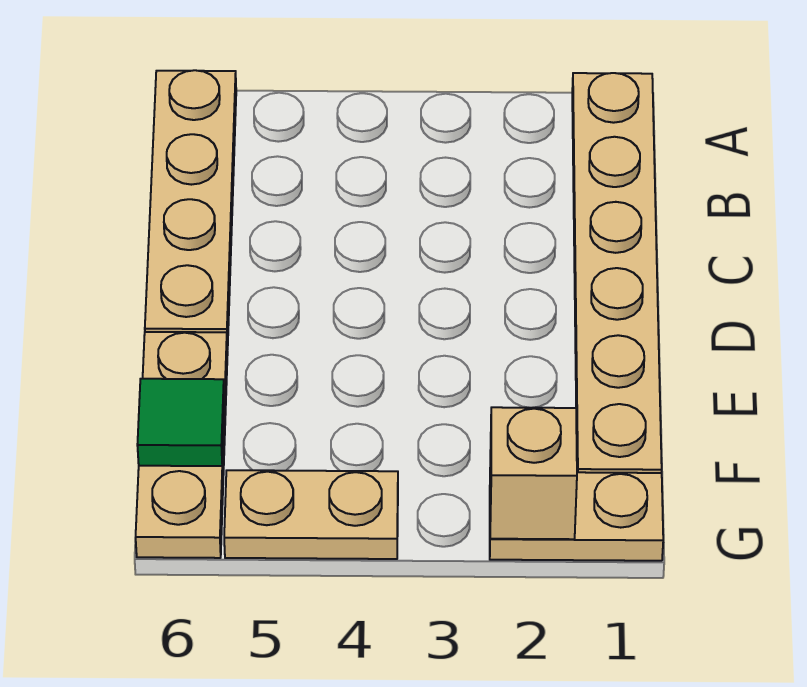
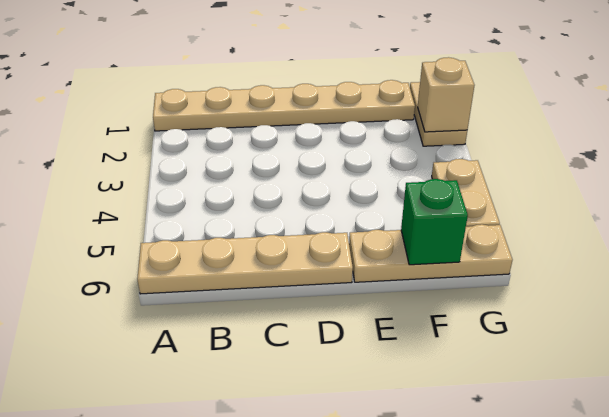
green 1x1 tile [137,379,224,466] -> green 1x1 brick [401,179,468,265]

